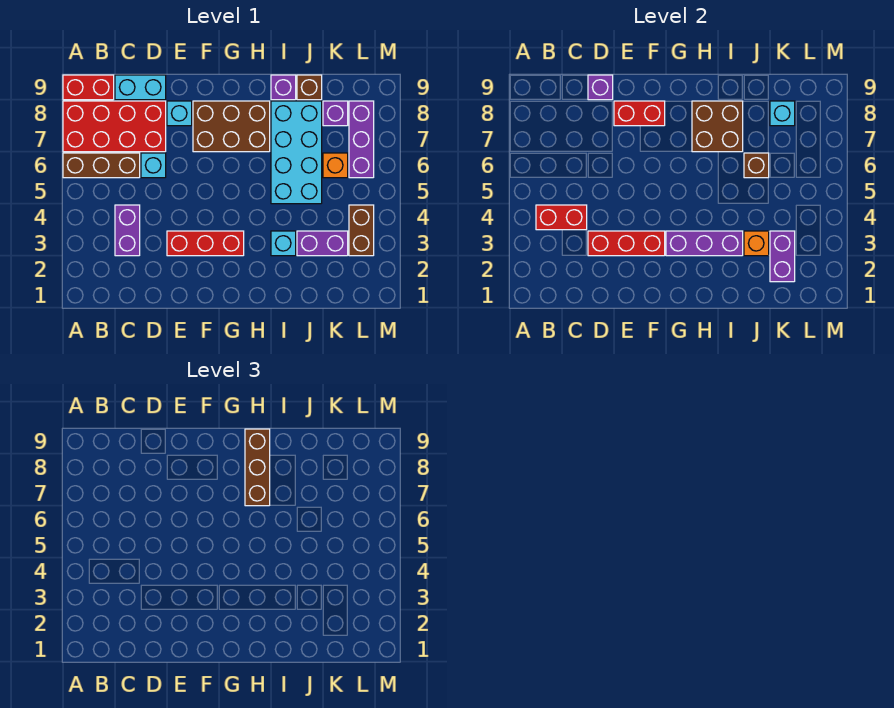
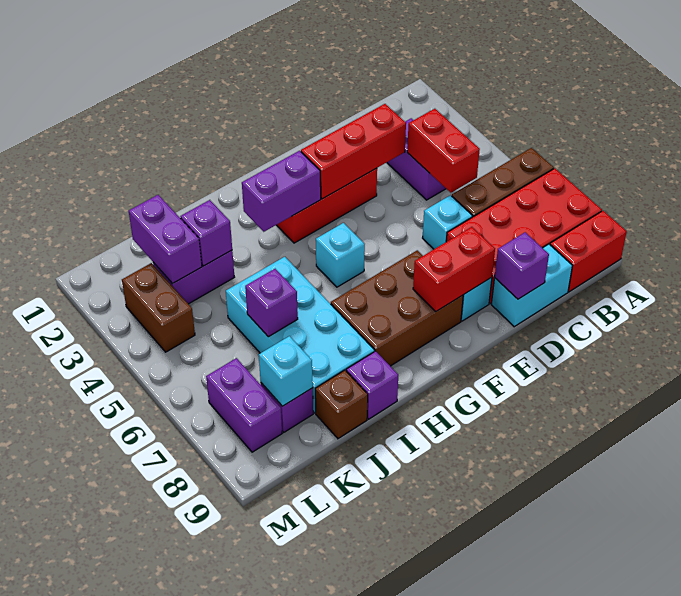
red 1x2 brick [536,205,587,230] -> red 1x2 brick turned to [407,109,480,193]
purple 1x3 brick [666,231,743,256] -> purple 1x2 brick [242,151,321,232]
brown 2x2 brick [692,101,743,152] -> none
brown 1x3 brick [245,429,270,506] -> none
cyan 1x1 brick [271,231,296,256] -> cyan 1x1 brick moved to [316,223,365,287]
orange 1x1 brick [744,231,769,256] -> purple 1x1 brick [180,200,232,266]
brown 1x1 brick [744,153,769,178] -> purple 1x1 brick [245,269,298,337]
orange 1x1 brick [323,153,348,178] -> none
purple 1x3 brick [349,101,374,178] -> purple 1x2 brick [206,358,282,452]

